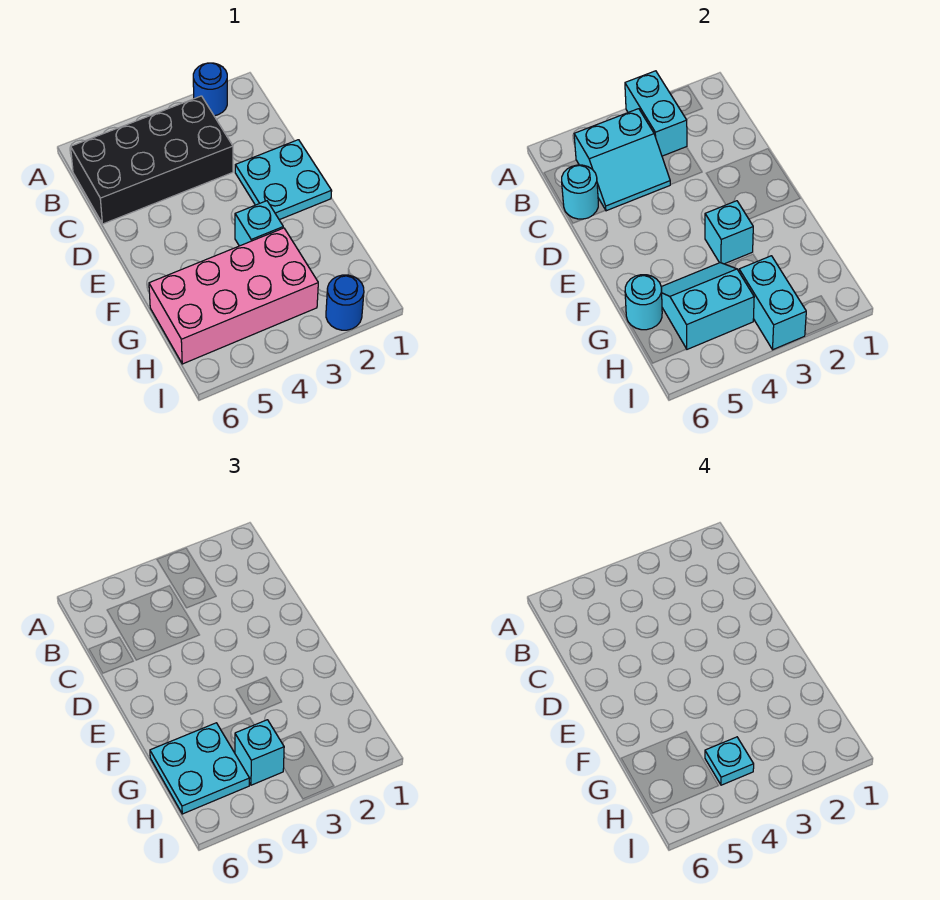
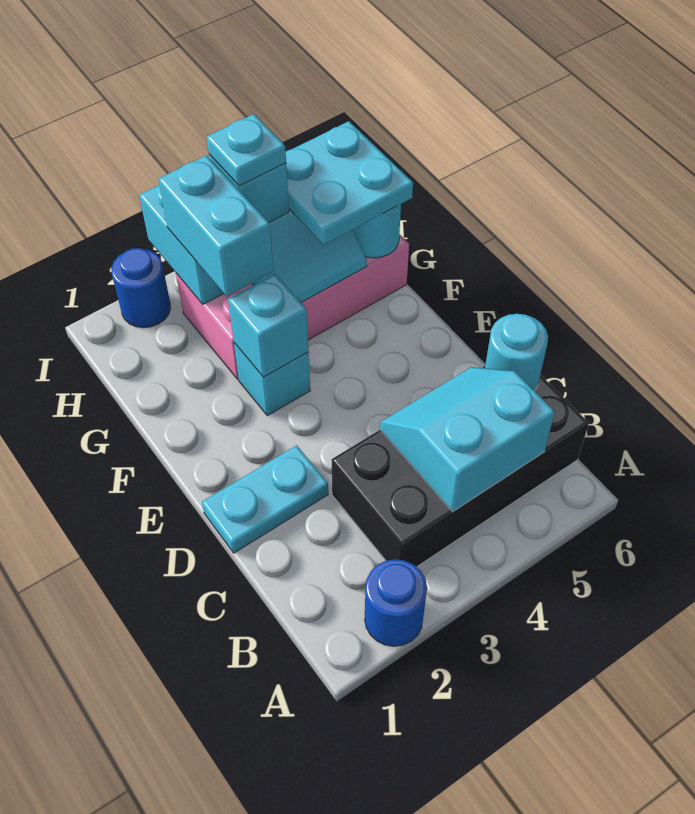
cyan 1x2 brick [625,71,687,156] -> cyan 1x2 brick moved to [158,156,273,297]
cyan 2x2 plate [235,140,332,220] -> cyan 1x2 plate [202,445,328,553]

